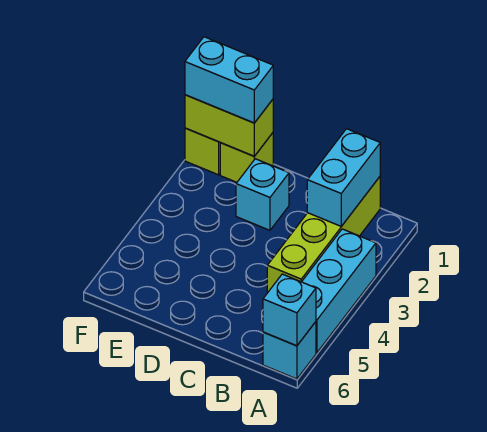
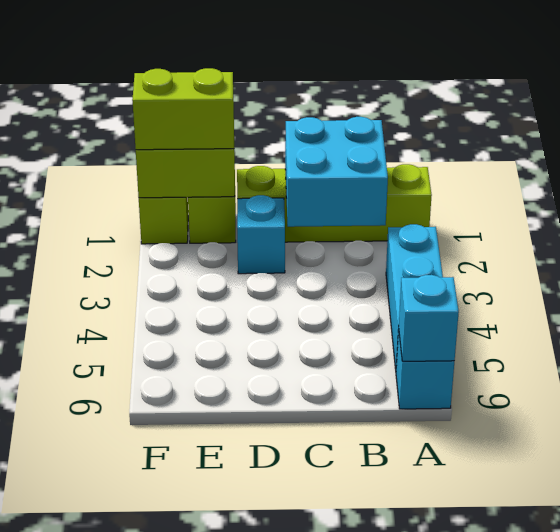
lime 1x4 brick [267,177,380,293] -> lime 1x4 brick turned to [237,164,432,242]
cyan 1x2 brick [307,129,380,226] -> cyan 2x2 brick [285,117,388,227]
cyan 1x2 brick [185,37,273,123] -> lime 1x2 brick [132,68,234,150]

